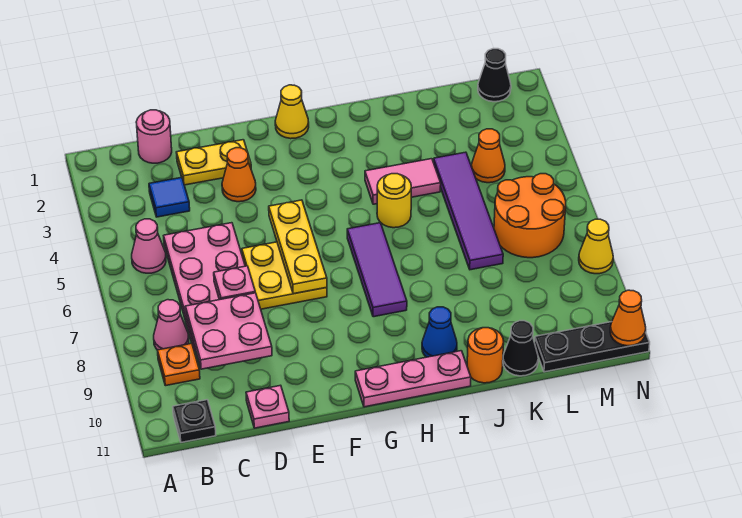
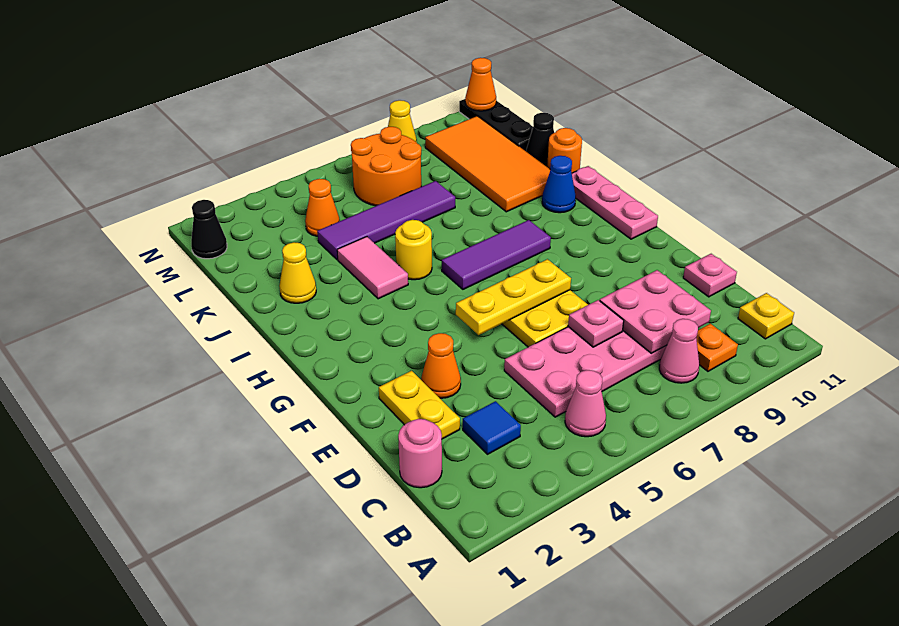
black 1x1 plate [173,400,216,442] -> yellow 1x1 plate [738,293,794,339]
yellow 1x1 cone [275,85,309,139] -> yellow 1x1 cone moved to [279,242,316,303]
none -> orange 2x4 tile [425,116,550,212]

